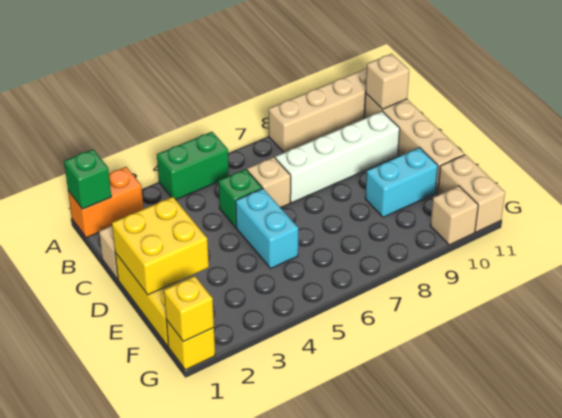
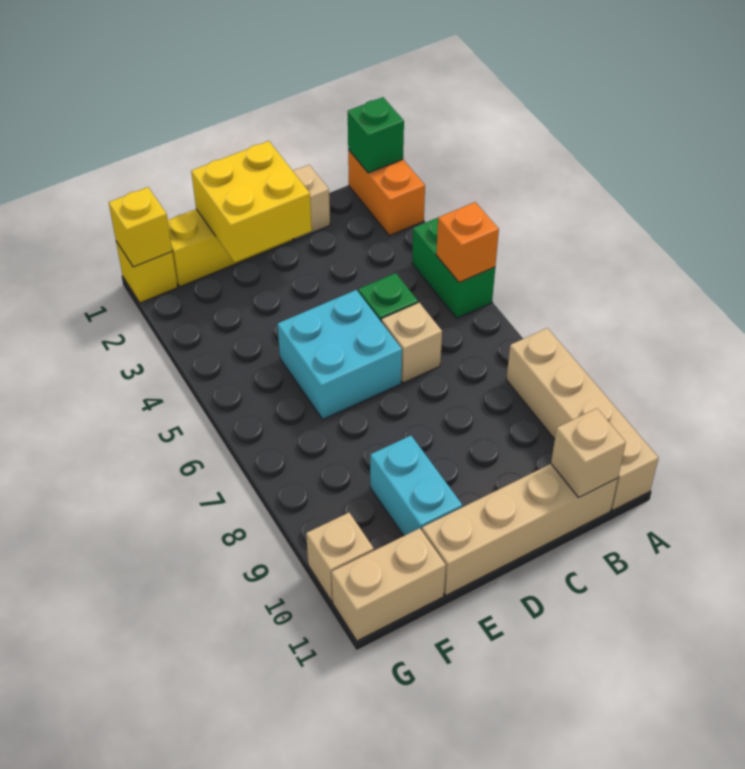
none -> orange 1x1 brick [436,202,499,283]
white 1x4 brick [275,111,400,203] -> none
cyan 1x2 brick [236,188,298,268] -> cyan 2x2 brick [277,290,402,419]

